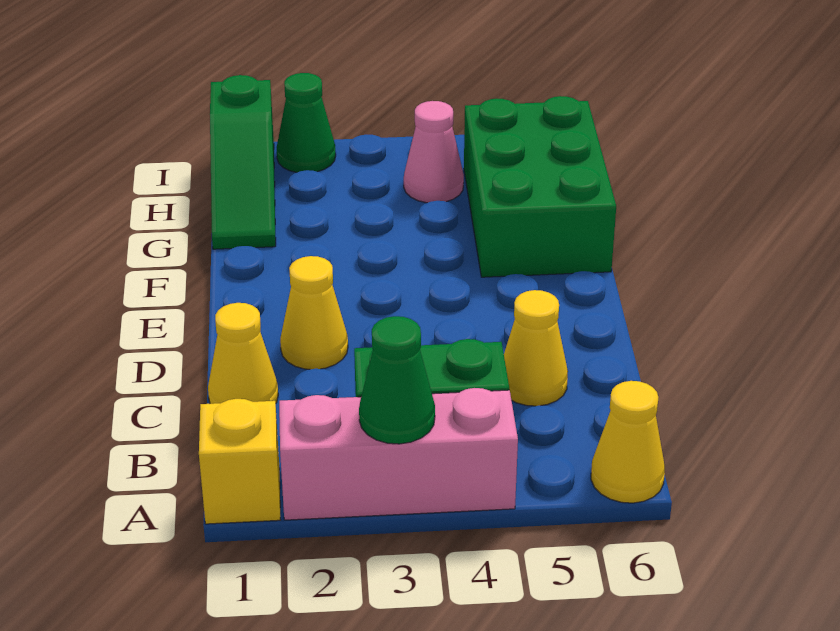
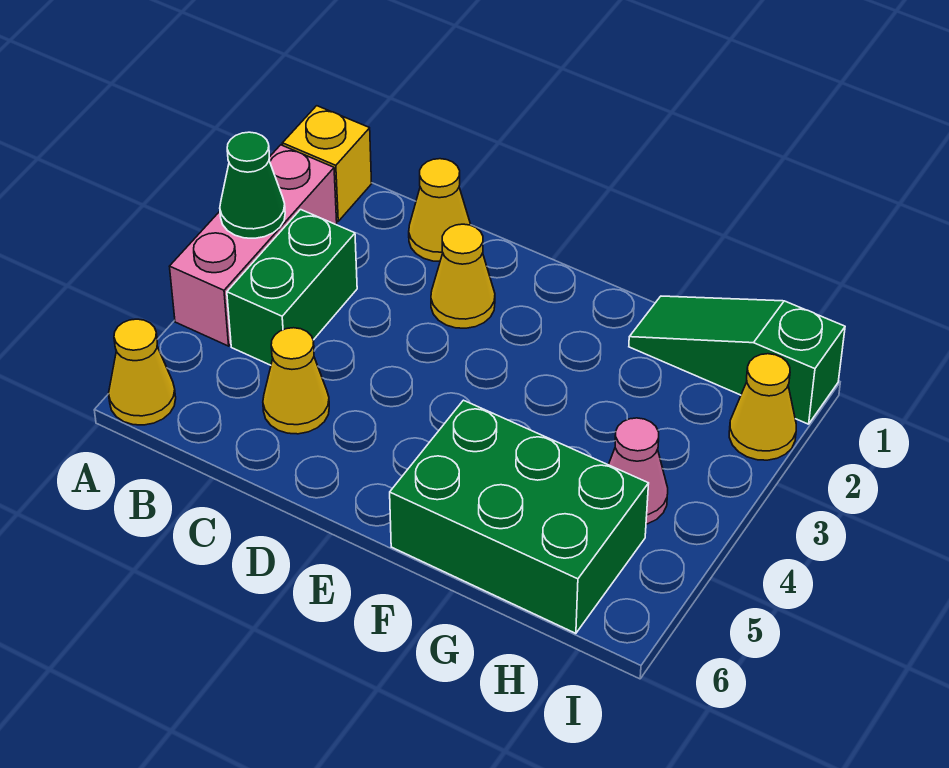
green 1x1 cone [277,73,336,172] -> yellow 1x1 cone [729,354,796,460]

